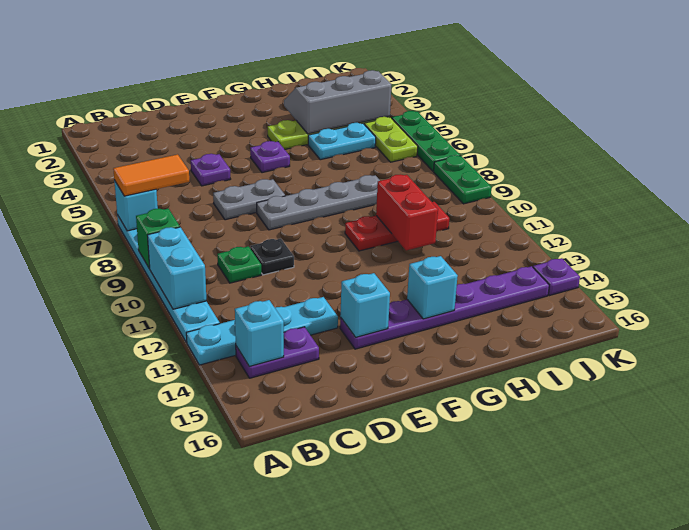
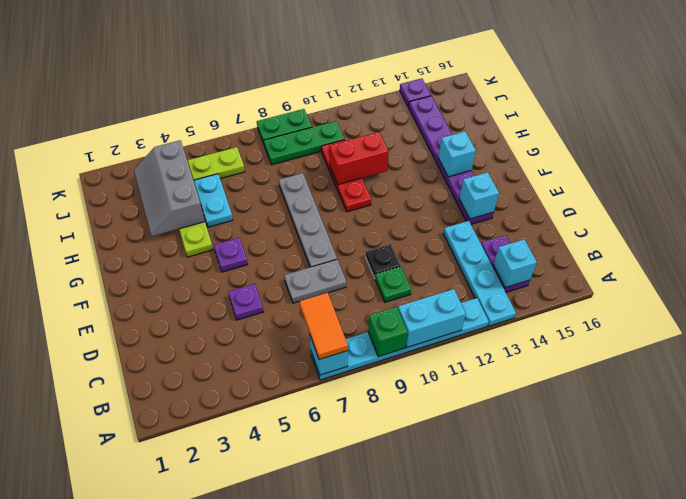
grey 1x2 plate [213,179,285,220] -> grey 1x2 plate turned to [284,260,346,303]
green 1x3 plate [392,111,460,171] -> green 1x3 plate moved to [264,121,344,165]

